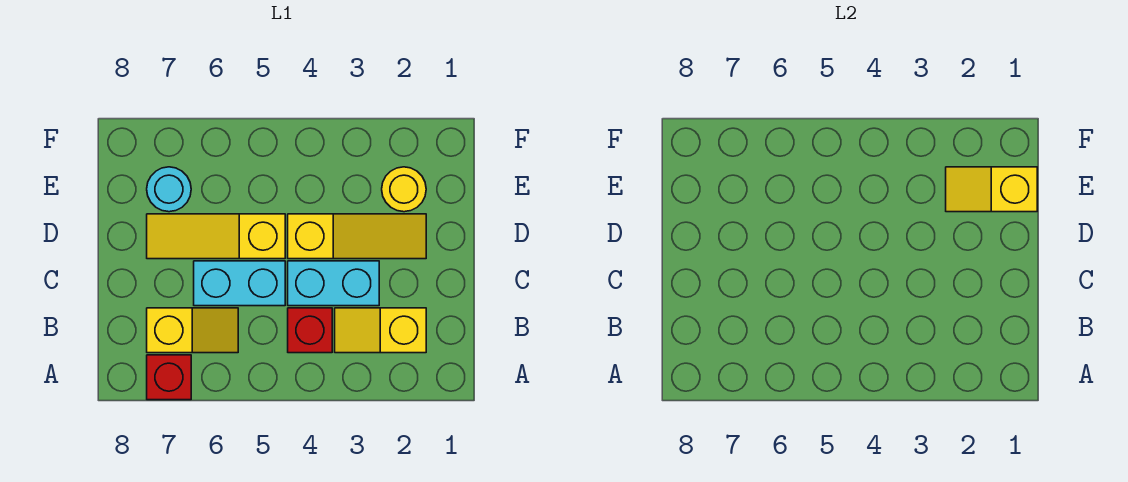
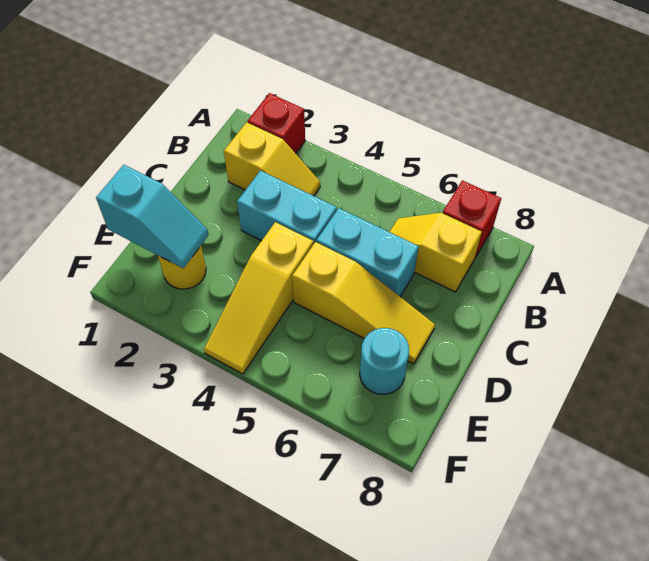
red 1x1 brick [288,308,332,353] -> red 1x1 brick moved to [248,93,305,154]
yellow 1x3 slope [288,214,426,259] -> yellow 1x3 slope turned to [204,222,313,374]
yellow 1x2 slope [946,167,1037,212] -> cyan 1x2 slope [96,165,208,268]

